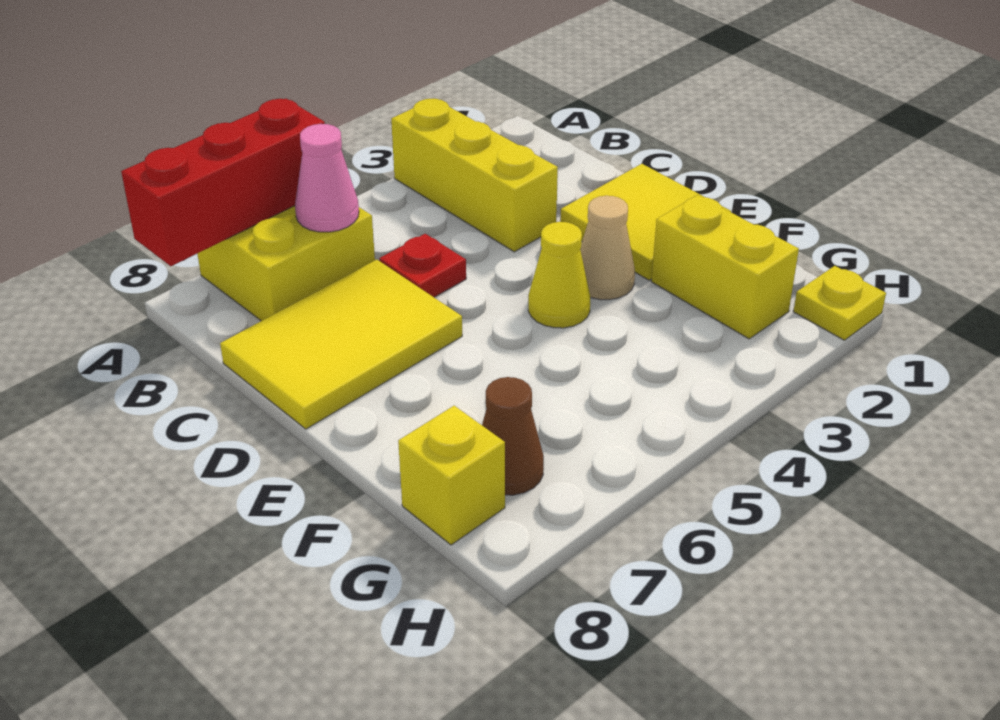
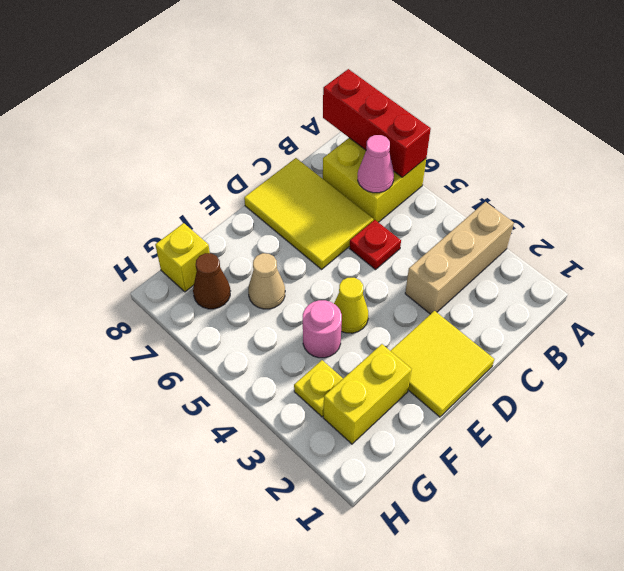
yellow 1x3 brick [391,99,558,252] -> tan 1x3 brick [405,202,514,314]
tan 1x1 cone [580,196,635,300] -> tan 1x1 cone moved to [248,253,285,309]
none -> pink 1x1 round brick [303,300,342,358]
yellow 1x1 plate [793,266,886,340] -> yellow 1x1 plate moved to [294,360,343,417]

